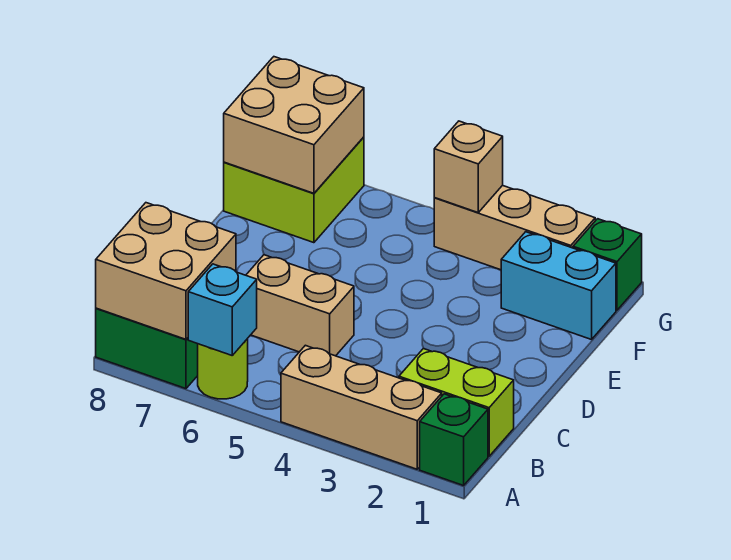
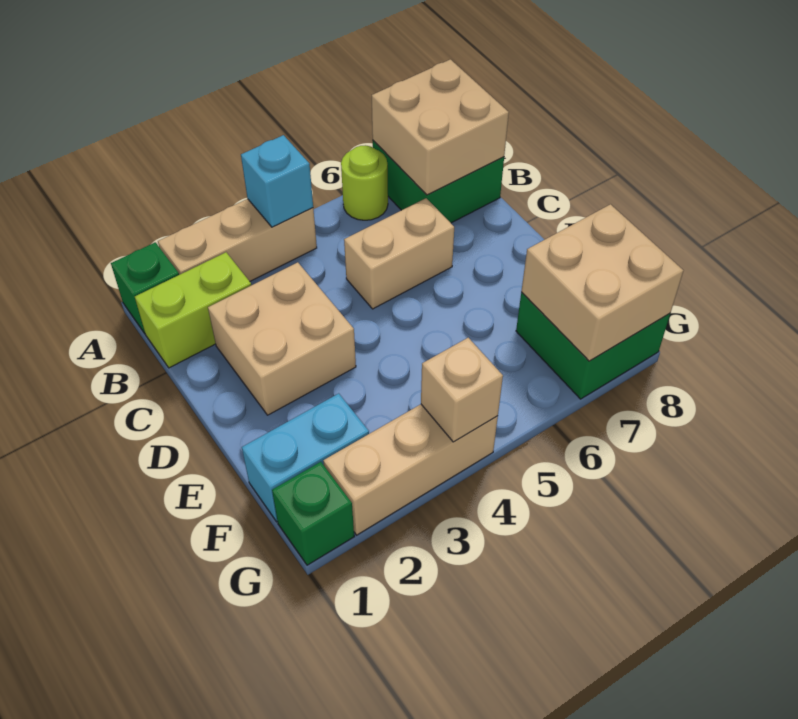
cyan 1x1 brick [188,264,257,355] -> cyan 1x1 brick moved to [241,135,313,227]
none -> tan 2x2 brick [208,262,356,415]
lime 2x2 brick [224,137,364,243] -> green 2x2 brick [516,292,670,399]

